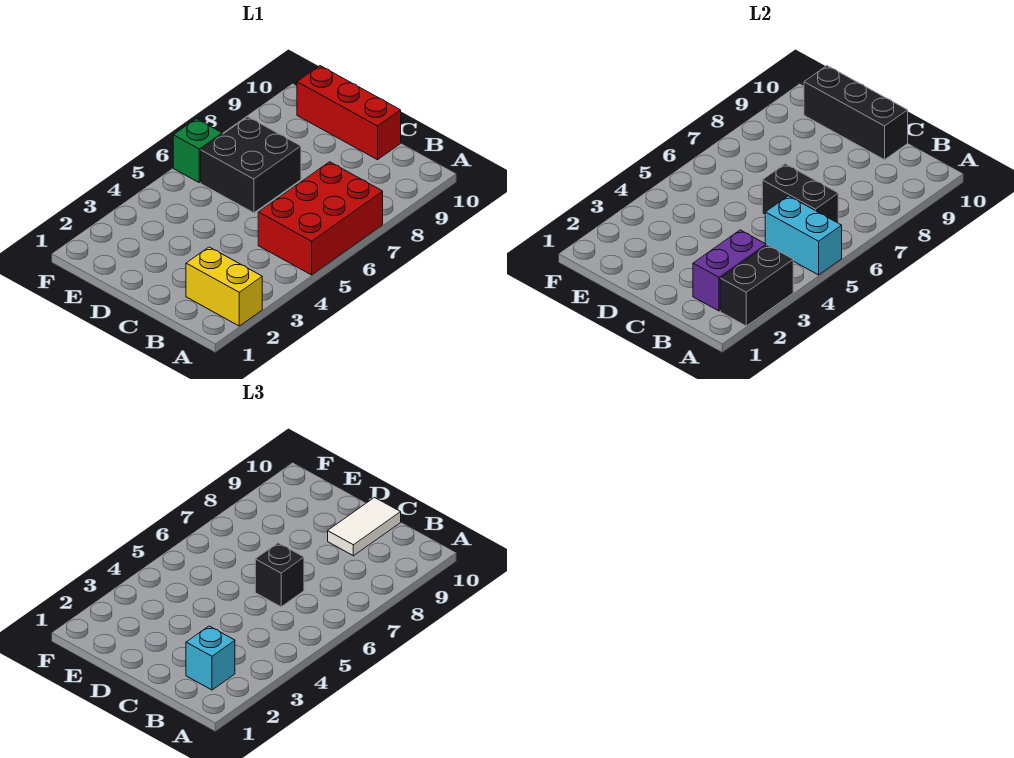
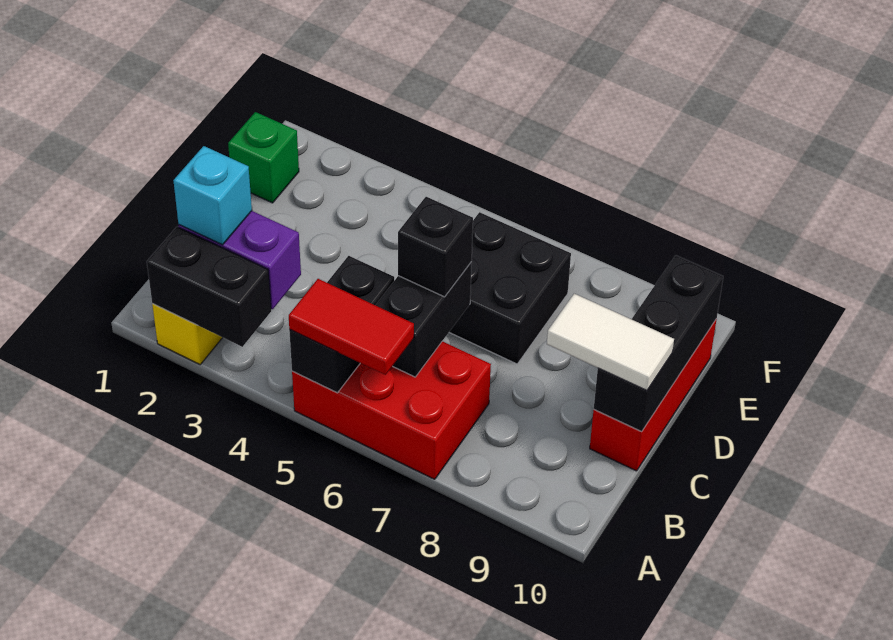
cyan 1x2 brick [765,196,842,275] -> black 1x2 brick [289,256,394,393]
none -> red 1x2 tile [289,279,414,375]
green 1x1 brick [173,119,222,183] -> green 1x1 brick moved to [228,112,299,203]

